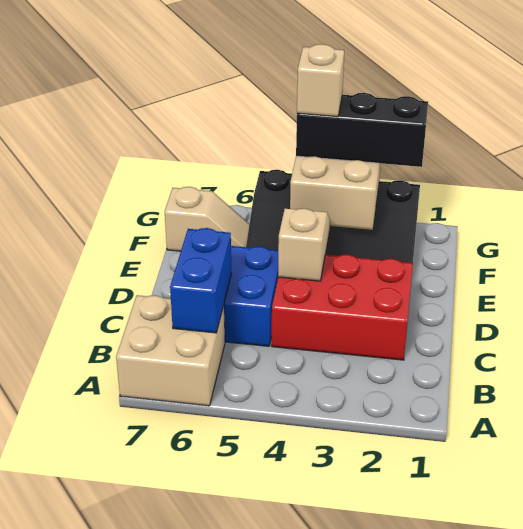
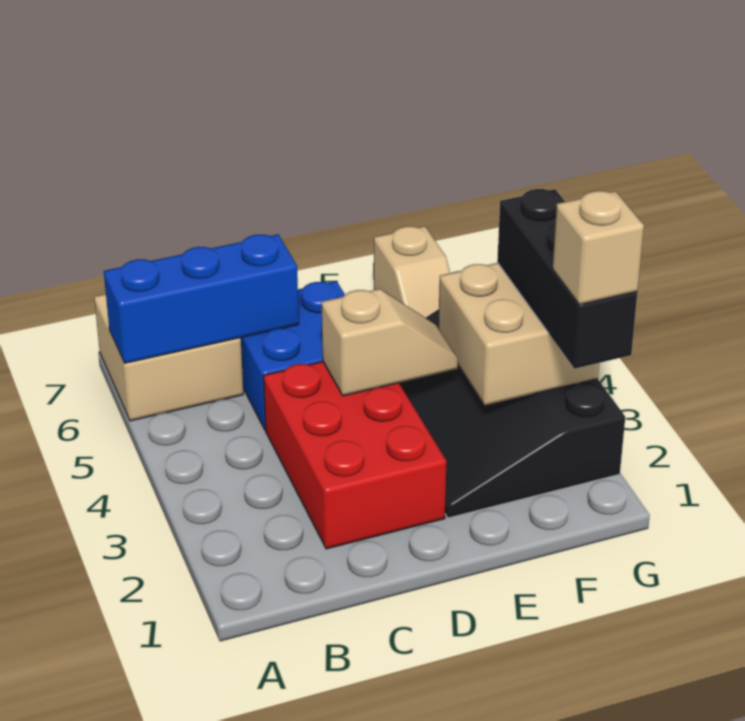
blue 1x2 brick [170,228,232,333] -> blue 1x3 brick [104,234,299,363]
tan 1x1 brick [297,44,344,117] -> tan 1x1 brick moved to [553,191,644,305]

